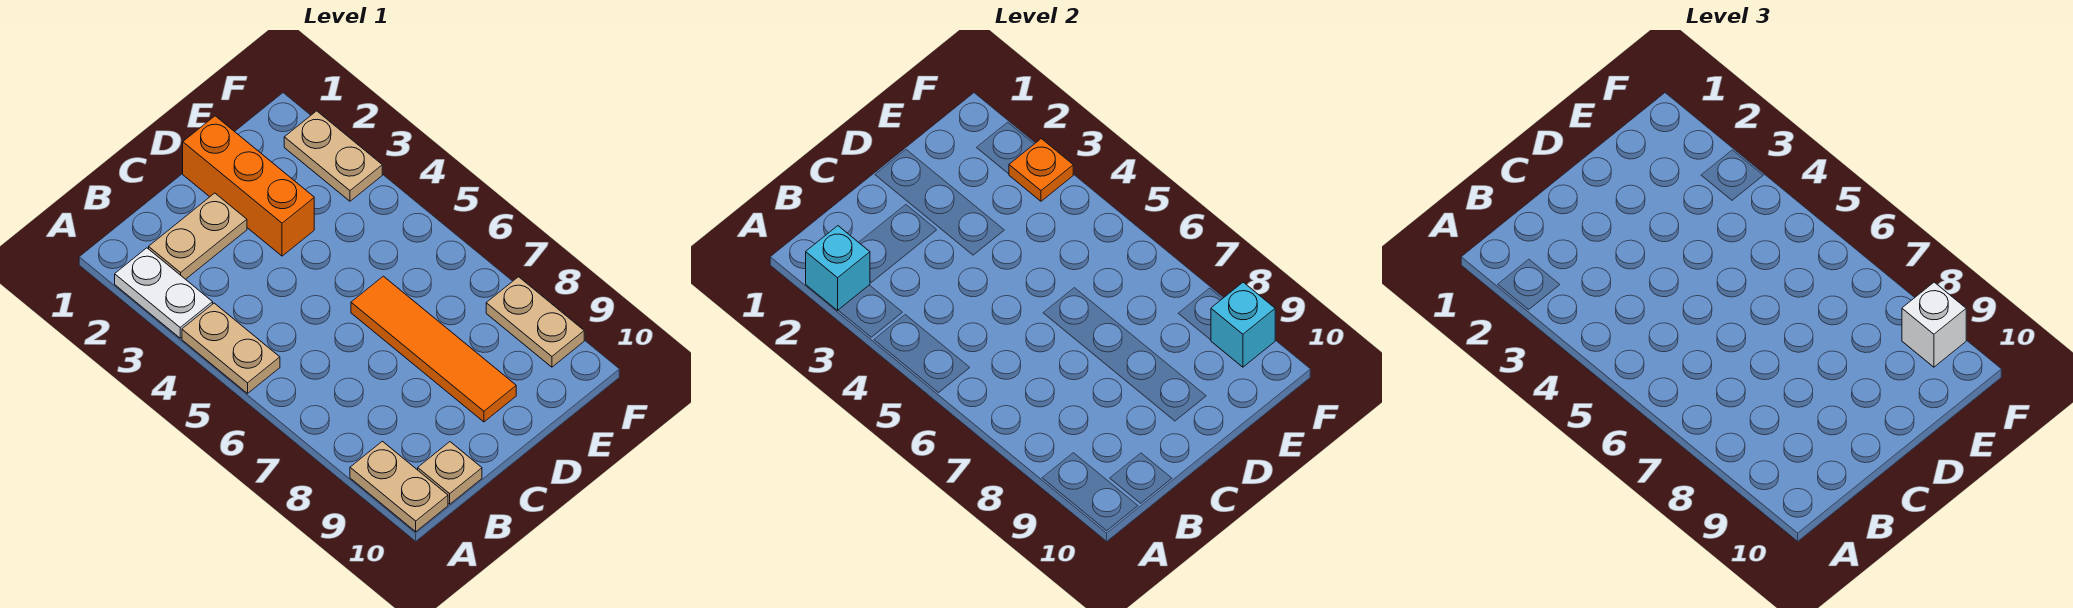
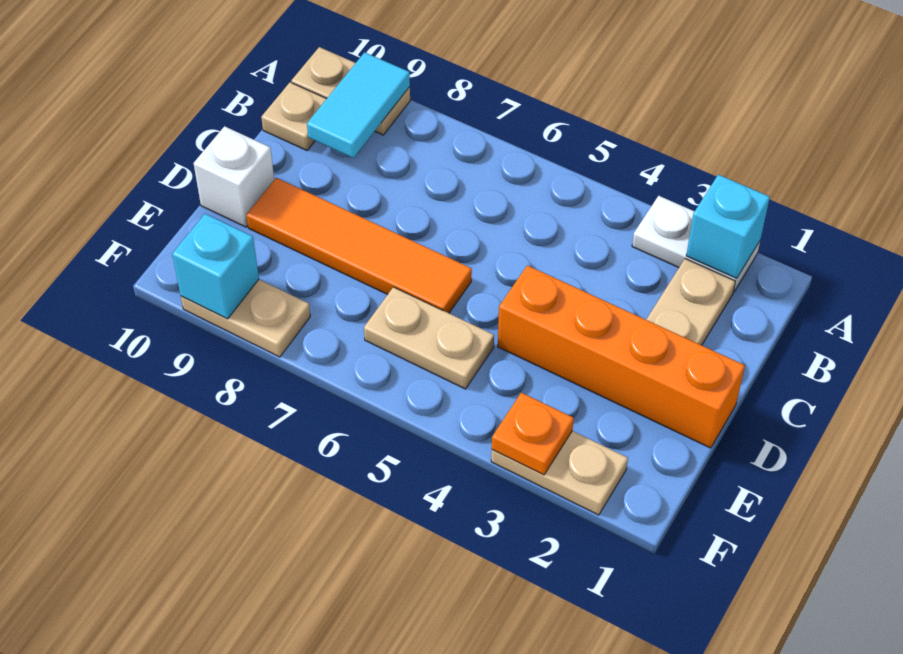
tan 1x2 plate [182,303,280,393] -> tan 1x2 plate moved to [364,287,494,389]
none -> cyan 1x2 tile [307,52,410,158]
orange 1x3 brick [183,116,314,256] -> orange 1x4 brick [498,265,745,448]
white 1x1 brick [1902,282,1966,367] -> white 1x1 brick moved to [194,126,274,227]

